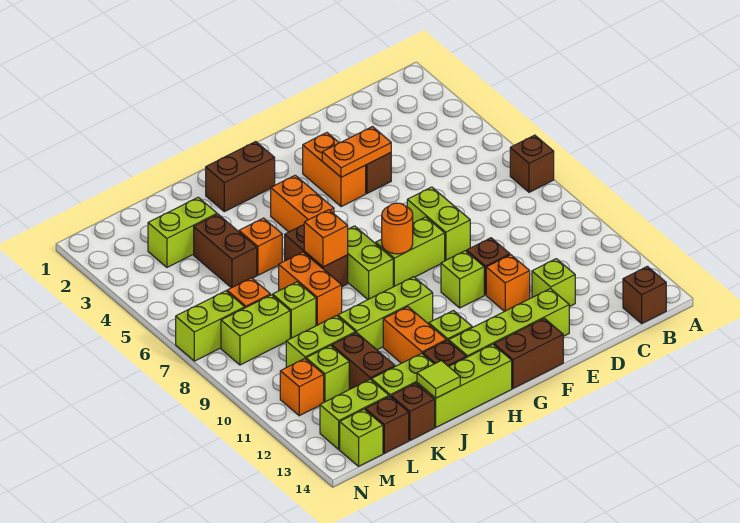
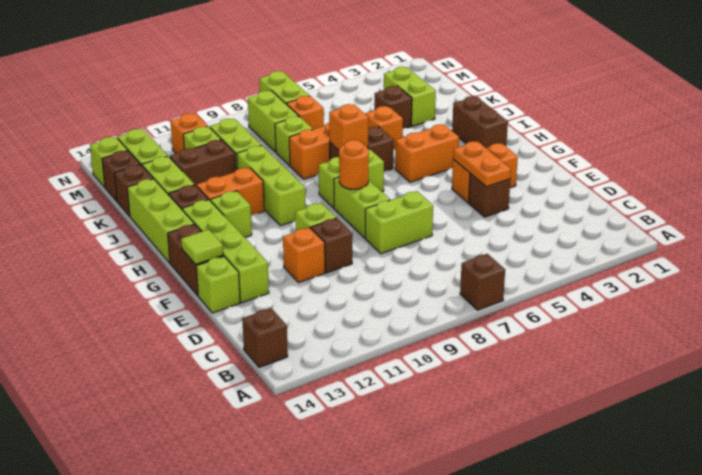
lime 1x1 brick [532,259,575,307] -> lime 1x1 brick moved to [196,257,240,313]
lime 1x1 tile [417,360,460,398] -> lime 1x1 tile moved to [181,229,223,264]
brown 1x2 brick [194,214,257,288] -> brown 1x1 brick [374,86,412,128]

